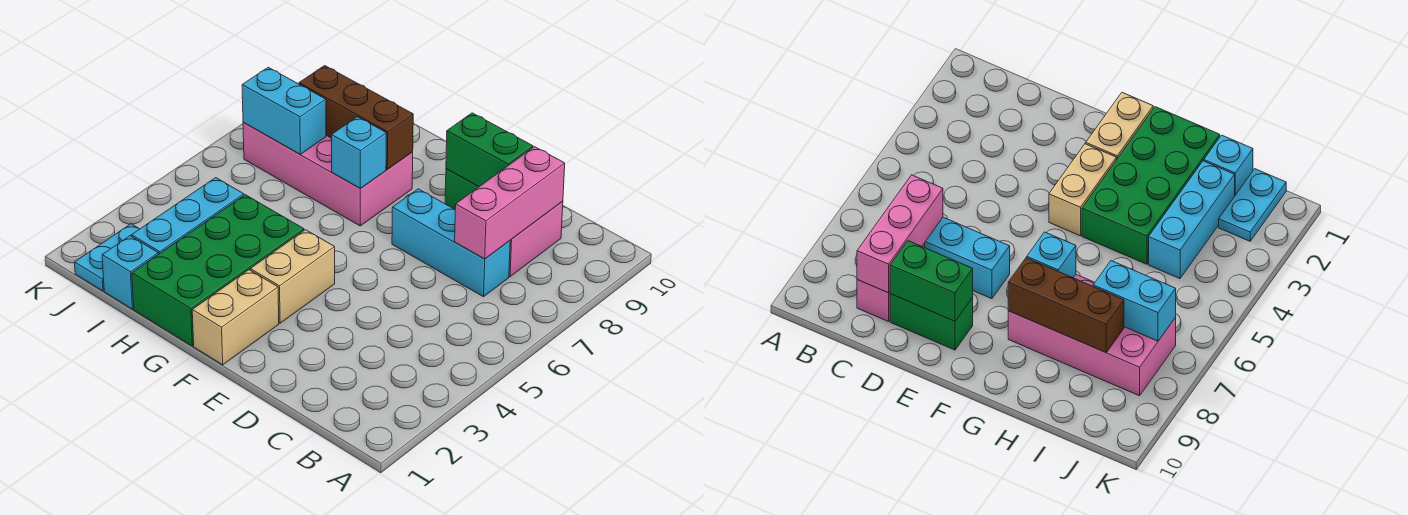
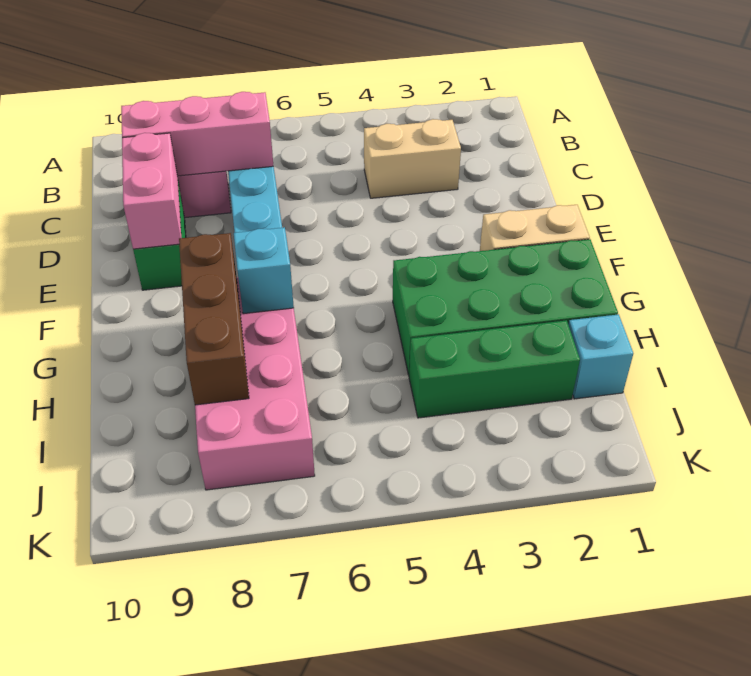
green 1x2 brick [446,113,533,187] -> pink 1x2 brick [122,133,181,249]
tan 1x2 brick [250,230,335,323] -> tan 1x2 brick moved to [364,119,461,198]
cyan 1x3 brick [131,178,244,254] -> green 1x3 brick [409,320,580,418]
cyan 1x2 brick [242,67,326,154] -> none
cyan 1x2 plate [75,224,139,291] -> none

